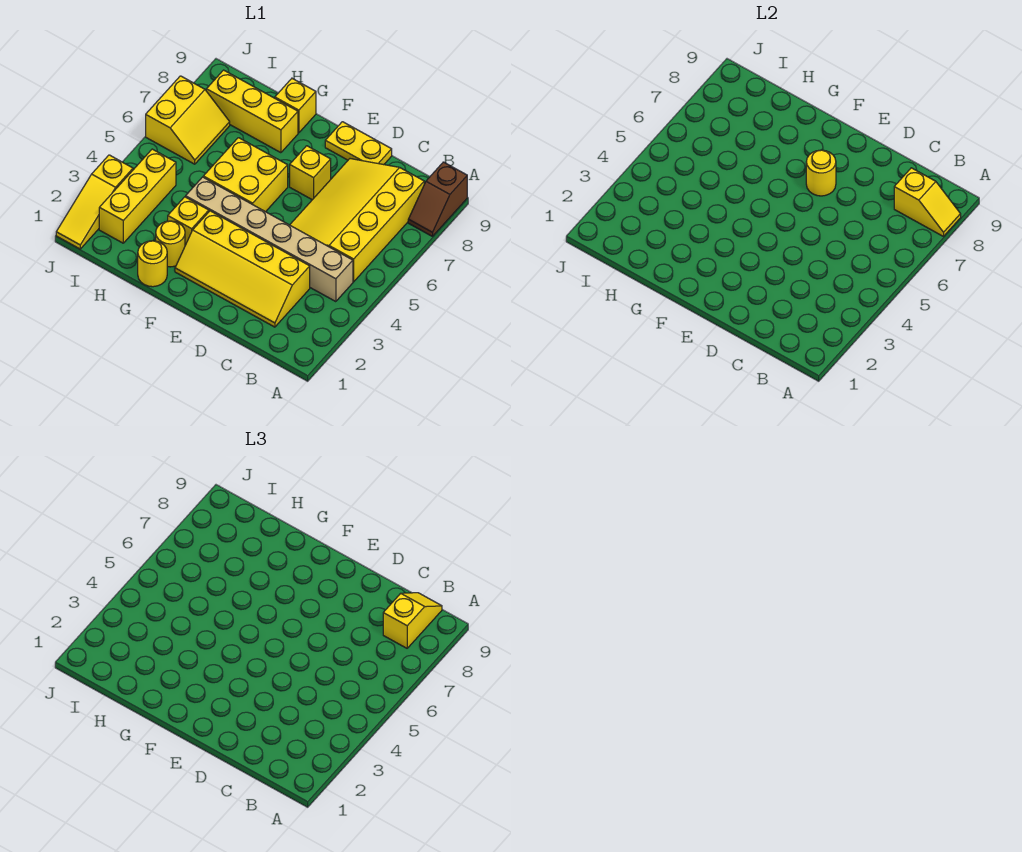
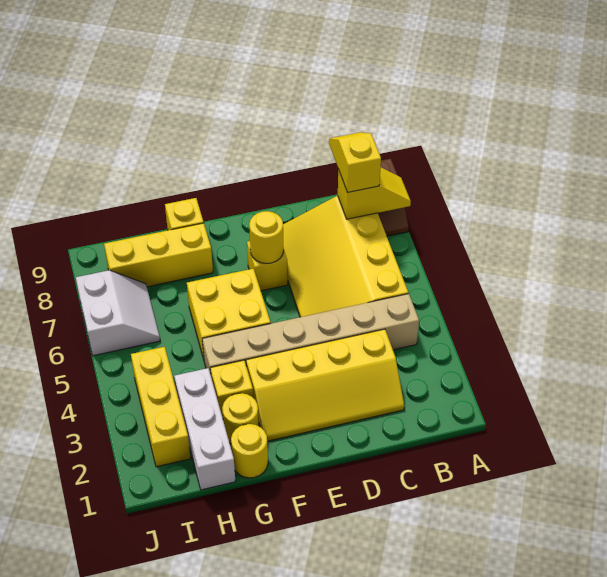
yellow 1x2 plate [325,122,392,165] -> none
none -> white 1x3 brick [174,368,235,490]
yellow 2x2 slope [146,76,230,164] -> white 2x2 slope [76,270,160,356]
yellow 1x3 slope [56,155,133,249] -> none

